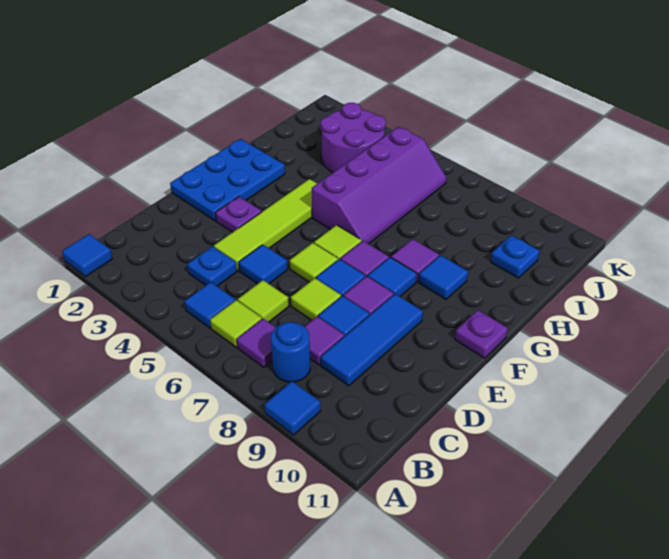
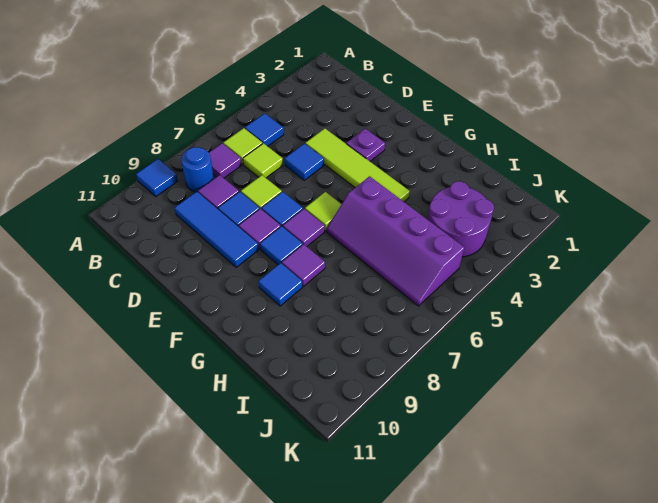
blue 1x1 tile [62,234,112,277] -> none
blue 1x1 plate [187,246,237,286] -> none
blue 2x3 plate [170,139,285,221] -> none
lime 1x1 tile [290,243,338,282] -> none
purple 1x1 plate [455,310,508,358] -> none
blue 1x1 plate [490,235,539,278] -> none

